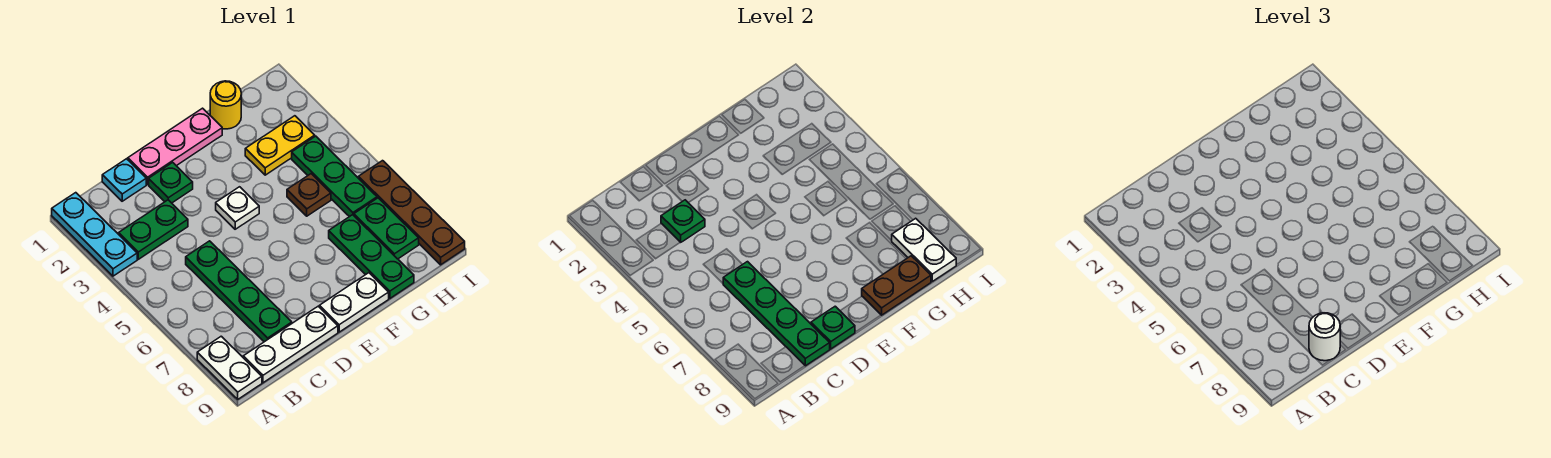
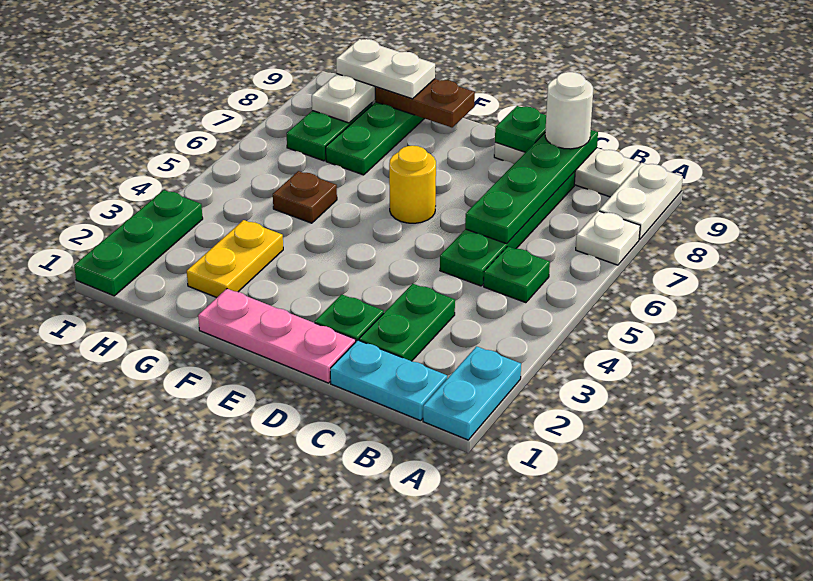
cyan 1x3 plate [52,193,137,276] -> cyan 1x2 plate [423,346,521,440]
green 1x2 plate [119,200,188,259] -> green 1x2 plate turned to [359,284,455,361]
cyan 1x1 plate [102,159,146,201] -> cyan 1x2 plate [330,340,447,421]
green 1x1 plate [661,200,705,242] -> green 1x1 plate moved to [484,246,550,303]
white 1x1 plate [216,187,259,229] -> white 1x1 plate moved to [576,211,640,265]
white 1x2 plate [319,273,389,332] -> white 1x2 plate moved to [336,39,435,99]
yellow 1x1 round brick [210,81,241,129] -> yellow 1x1 round brick moved to [389,146,436,223]
yellow 1x2 plate [245,116,315,175] -> yellow 1x2 plate turned to [187,220,283,298]
green 1x3 plate [292,136,377,217] -> green 1x3 plate moved to [74,190,203,296]
brown 1x4 plate [359,161,465,265] -> none

